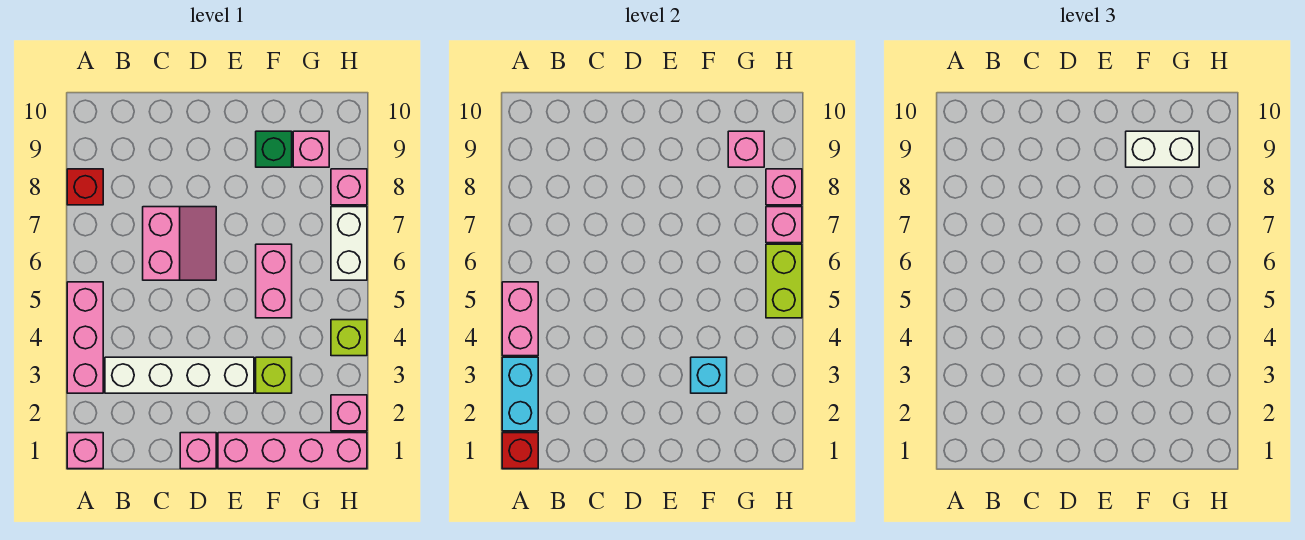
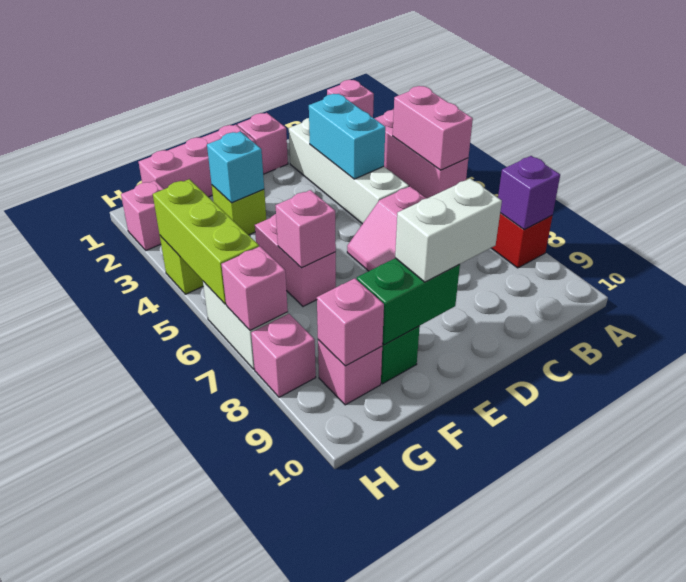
red 1x1 brick [502,433,538,469] -> none
cyan 1x2 brick [502,357,538,431] -> cyan 1x2 brick moved to [309,94,385,179]
none -> purple 1x1 brick [498,156,560,230]
white 1x4 brick [105,357,254,393] -> white 1x4 brick turned to [289,118,409,224]
pink 1x4 brick [218,433,367,469] -> pink 1x3 brick [139,125,255,197]
none -> green 1x2 brick [357,258,460,345]
white 1x2 brick [1126,131,1199,167] -> white 1x2 brick moved to [395,178,502,282]
lime 1x2 brick [766,244,802,318] -> lime 1x3 brick [153,179,259,304]
pink 1x1 brick [766,169,802,205] -> pink 1x1 brick moved to [275,190,336,268]

